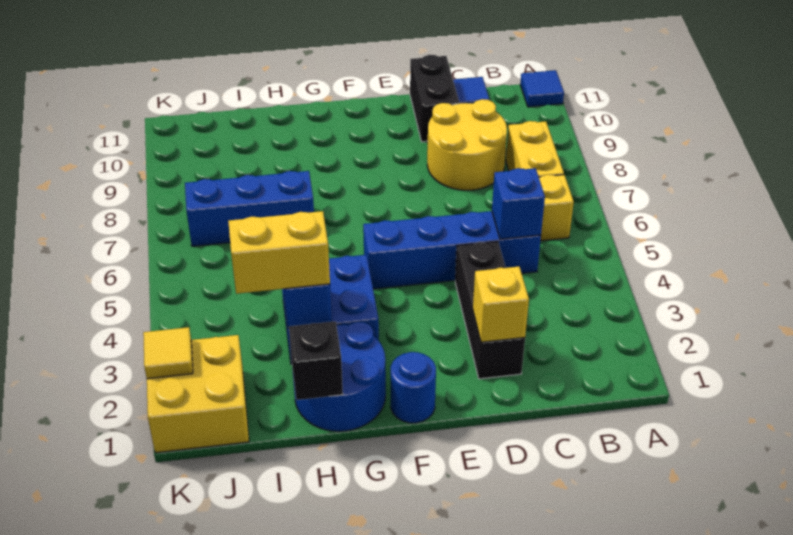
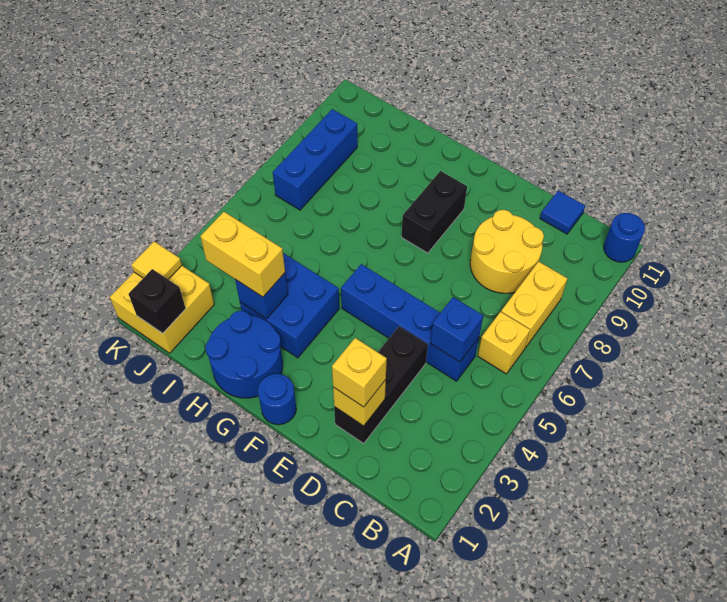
blue 1x1 tile [520,70,564,107] -> blue 1x1 round brick [604,213,645,262]
none -> yellow 1x1 brick [332,338,387,407]
black 1x2 brick [410,55,459,142] -> black 1x2 brick moved to [402,171,467,253]
black 1x1 brick [289,321,343,400] -> black 1x1 brick moved to [129,269,186,333]
blue 1x3 brick [185,171,314,246] -> blue 1x3 brick turned to [273,109,357,210]

